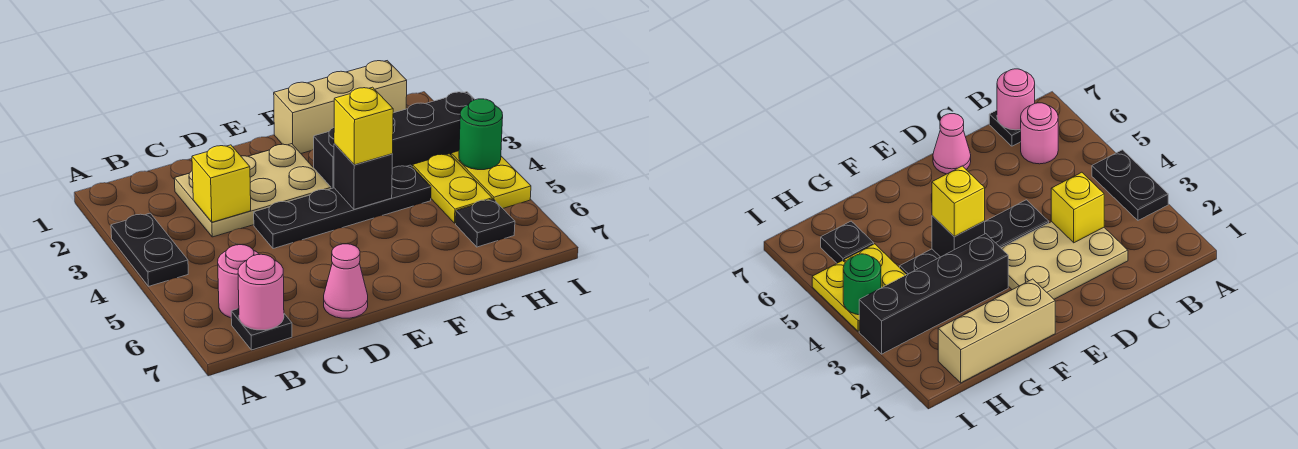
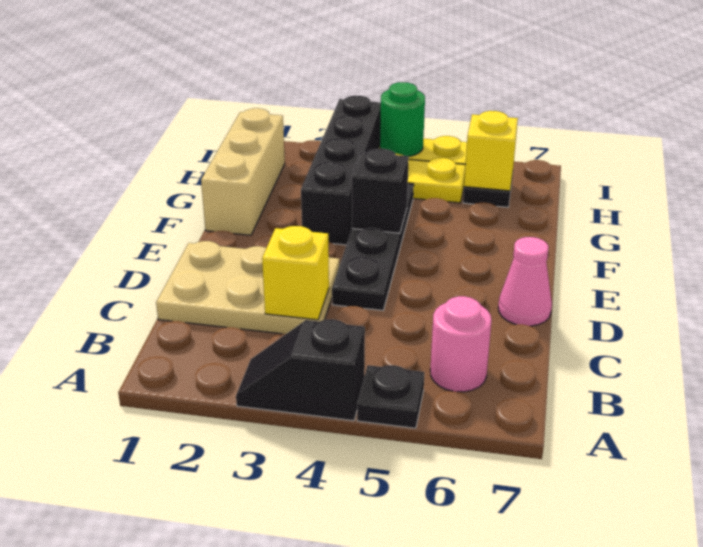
black 1x2 plate [111,213,188,286] -> black 1x2 slope [236,319,365,421]
black 1x1 plate [231,309,292,350] -> black 1x1 plate moved to [357,365,424,428]
pink 1x1 round brick [238,254,284,330] -> none
tan 2x3 plate [174,144,331,237] -> tan 2x3 plate turned to [156,241,339,334]
yellow 1x1 brick [334,87,393,165] -> yellow 1x1 brick moved to [464,111,518,191]

